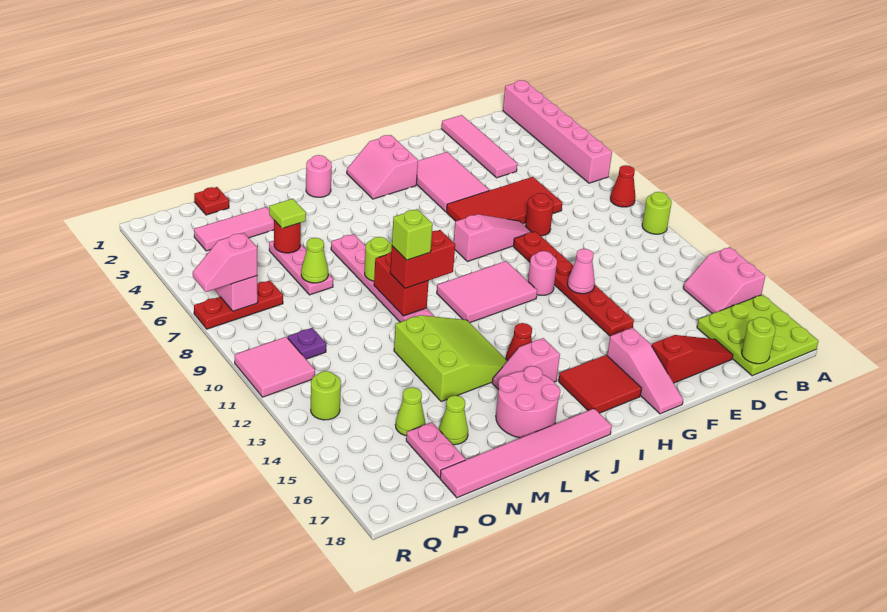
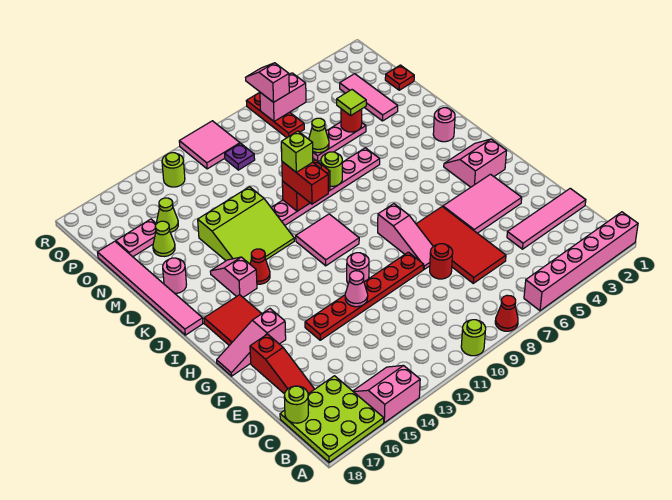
pink 2x3 tile [437,261,537,323] -> pink 2x2 tile [296,214,359,266]
pink 2x2 round brick [496,366,560,438] -> pink 1x1 round brick [163,258,186,294]

